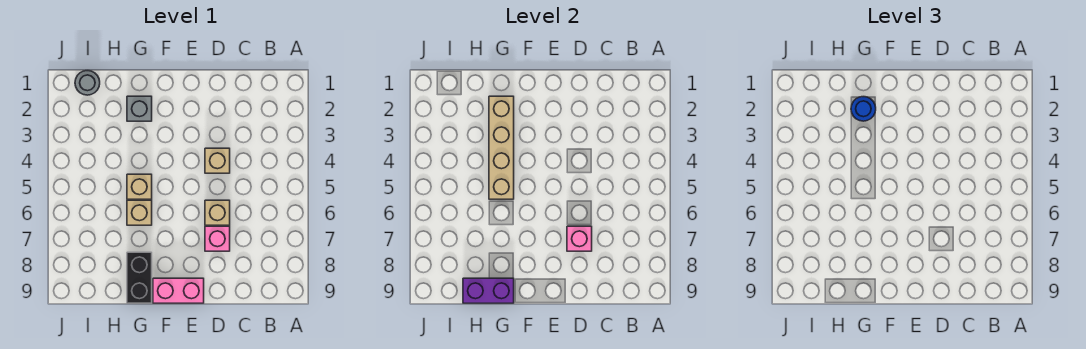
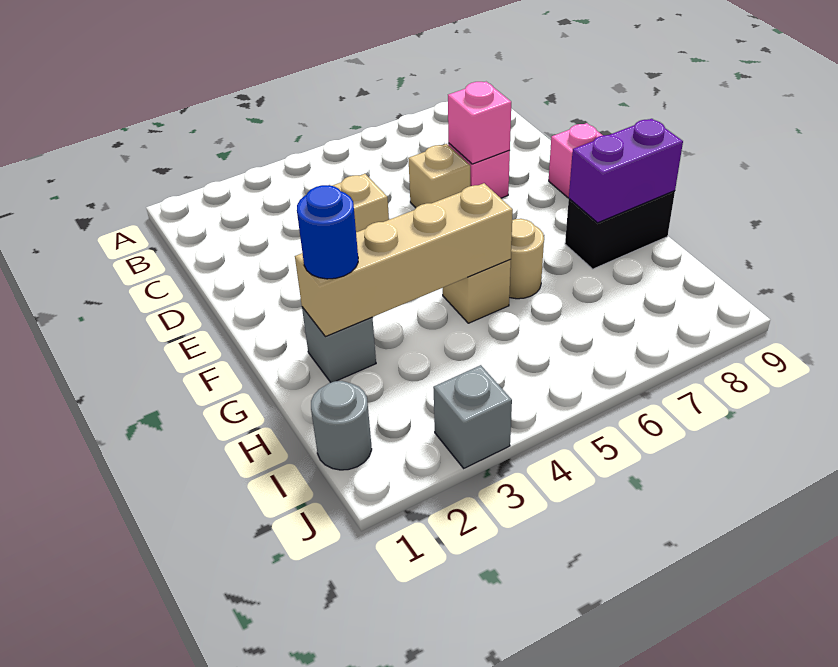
tan 1x1 brick [127,200,152,225] -> tan 1x1 round brick [509,219,544,299]
purple 1x2 brick [463,278,514,303] -> purple 1x2 brick turned to [569,119,683,223]
none -> grey 1x1 brick [433,365,512,468]

